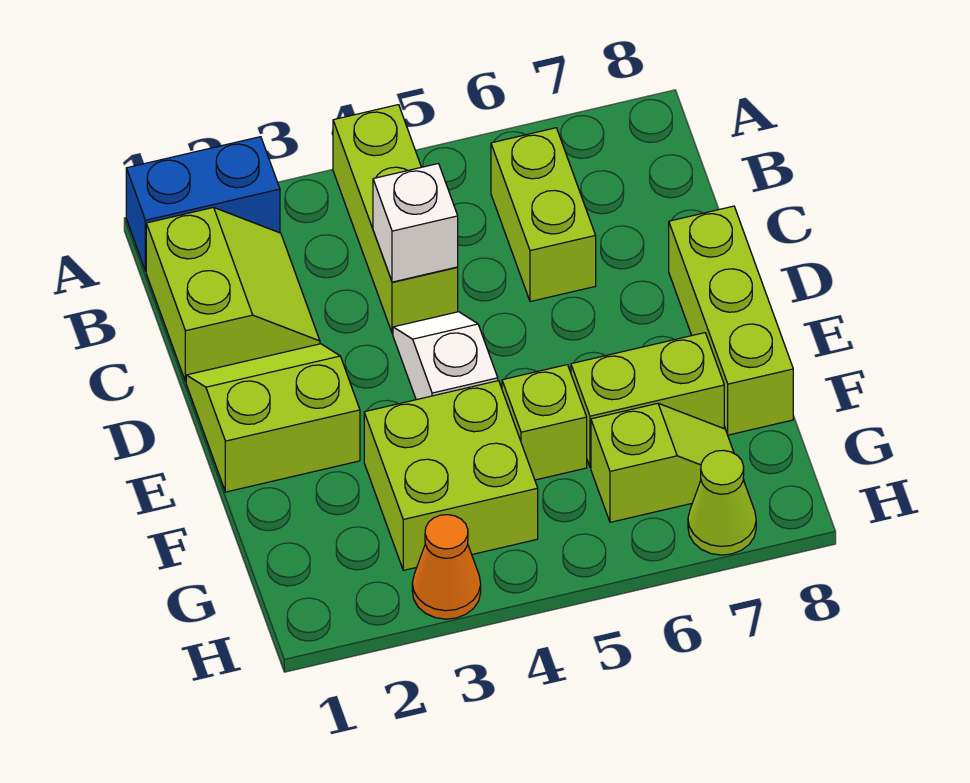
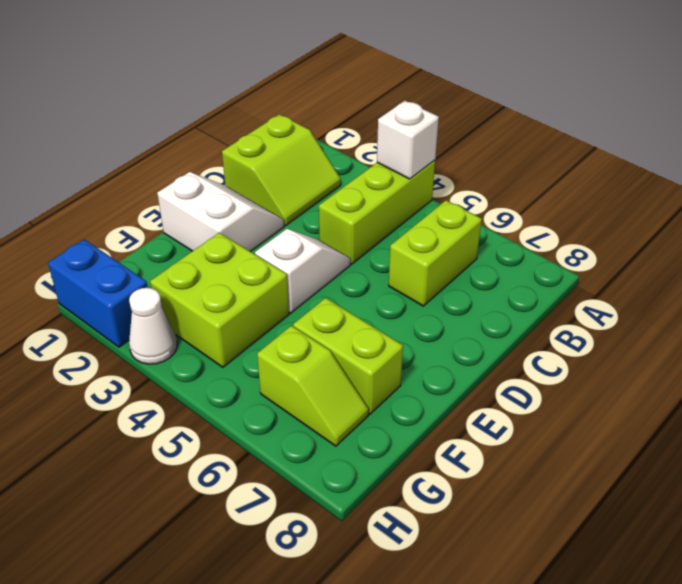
blue 1x2 brick [126,137,280,271] -> blue 1x2 brick moved to [48,239,148,347]
white 1x1 brick [373,164,458,282] -> white 1x1 brick moved to [377,101,439,179]
lime 2x2 slope [186,344,360,492] -> white 2x2 slope [157,172,284,252]
lime 1x3 brick [669,206,793,435] -> none
lime 1x1 brick [502,365,587,480] -> none
orange 1x1 cone [412,515,481,619] -> white 1x1 cone [129,288,177,364]
lime 1x1 cone [688,450,756,555] -> none

